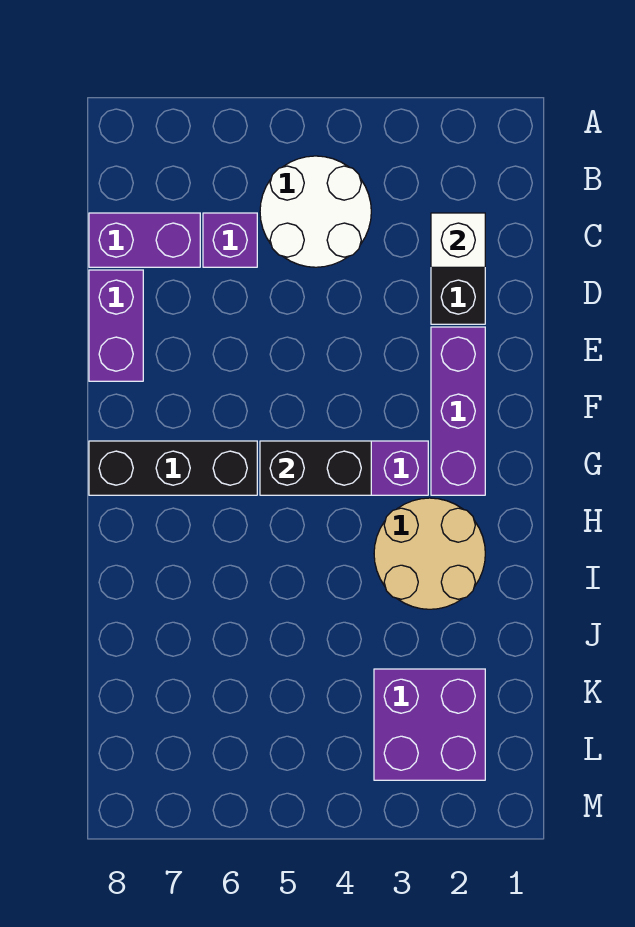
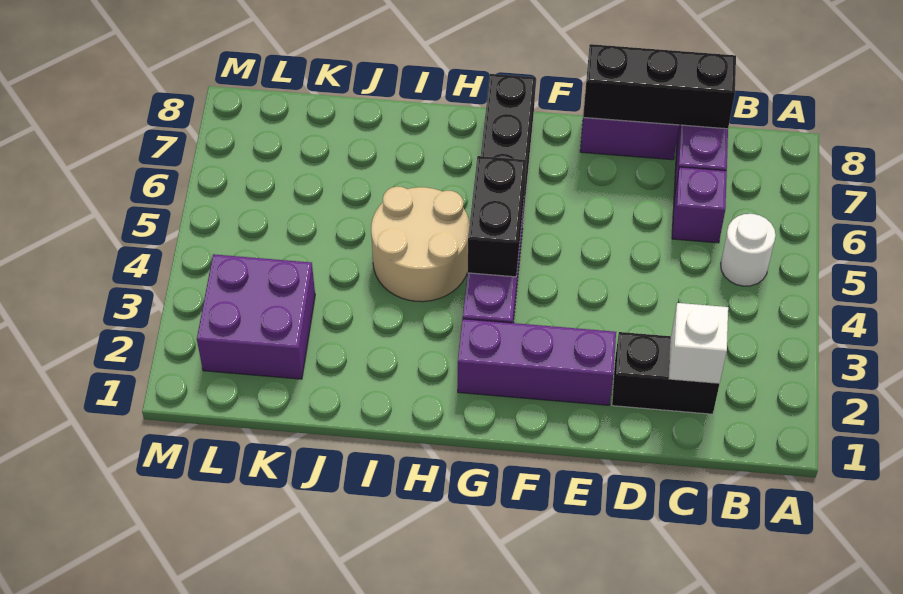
white 2x2 round brick [260,156,371,267] -> white 1x1 round brick [721,214,776,286]
none -> black 1x3 brick [583,44,736,129]
tan 2x2 round brick [374,498,485,609] -> tan 2x2 round brick moved to [371,186,470,302]

